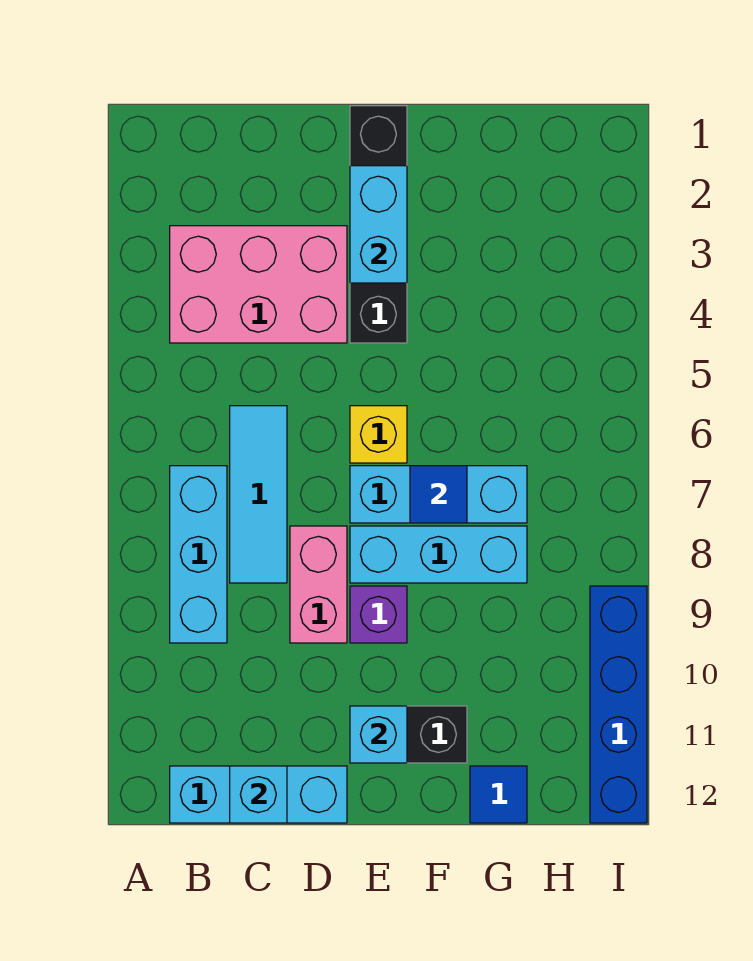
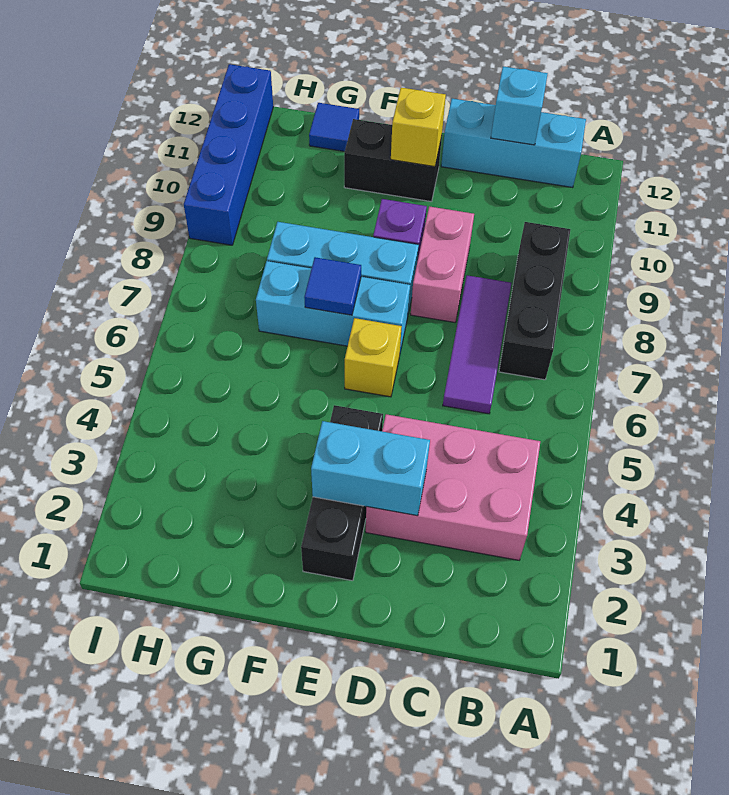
cyan 1x3 brick [170,466,227,643] -> black 1x3 brick [499,222,570,380]
cyan 1x3 tile [230,406,287,583] -> purple 1x3 tile [443,275,511,414]
black 1x4 brick [350,106,407,343] -> black 1x3 brick [301,405,383,581]
cyan 1x2 brick [350,166,407,283] -> cyan 1x2 brick turned to [311,421,430,516]
cyan 1x1 brick [350,706,407,763] -> yellow 1x1 brick [391,88,446,167]

